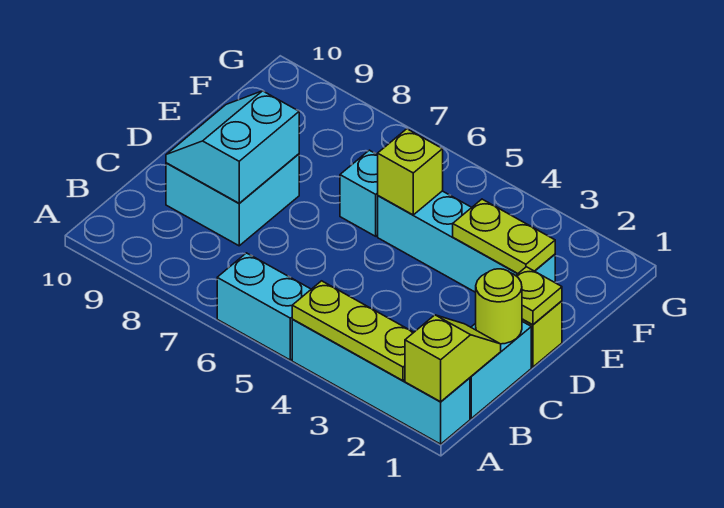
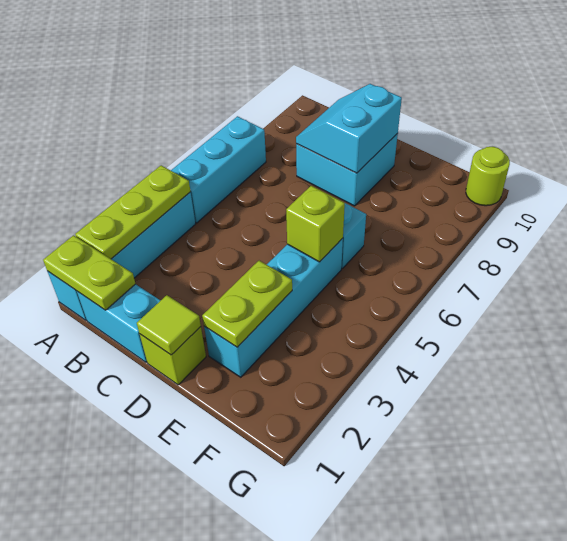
lime 1x2 slope [405,315,501,402] -> lime 1x2 plate [43,235,135,310]
cyan 1x2 brick [217,253,311,360] -> cyan 1x3 brick [171,116,266,223]
lime 1x1 round brick [476,269,522,344] -> lime 1x1 round brick moved to [466,147,510,206]
cyan 2x2 slope [166,91,299,203] -> cyan 2x2 slope turned to [296,84,402,173]
lime 1x1 plate [516,267,562,325] -> lime 1x1 tile [137,295,201,355]

